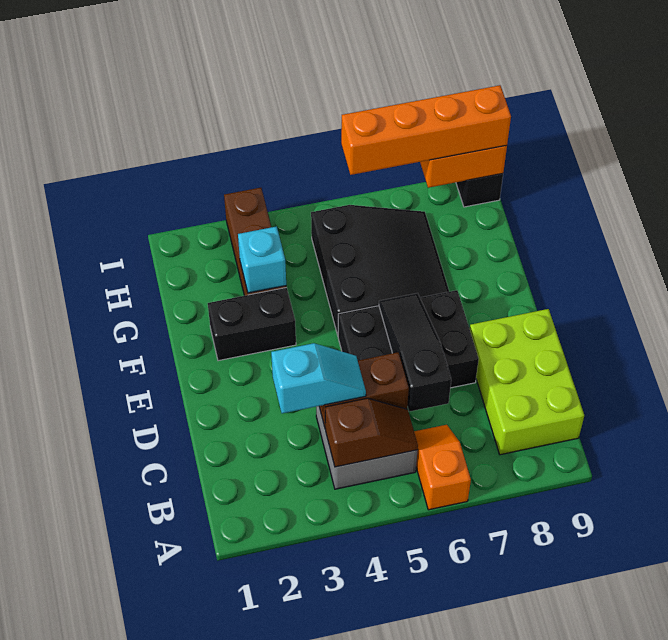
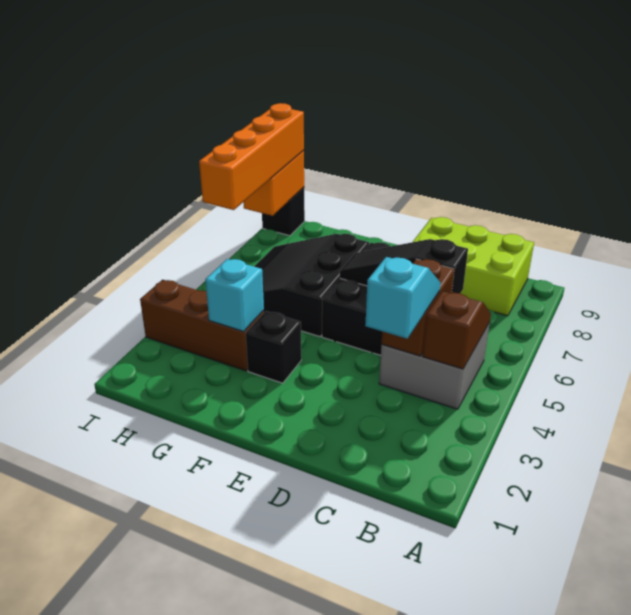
orange 1x2 slope [414,425,471,510] -> none
black 1x2 brick [208,287,296,361] -> black 1x1 brick [246,311,301,383]
black 3x3 slope [311,205,449,335] -> black 3x3 slope turned to [254,234,369,337]

